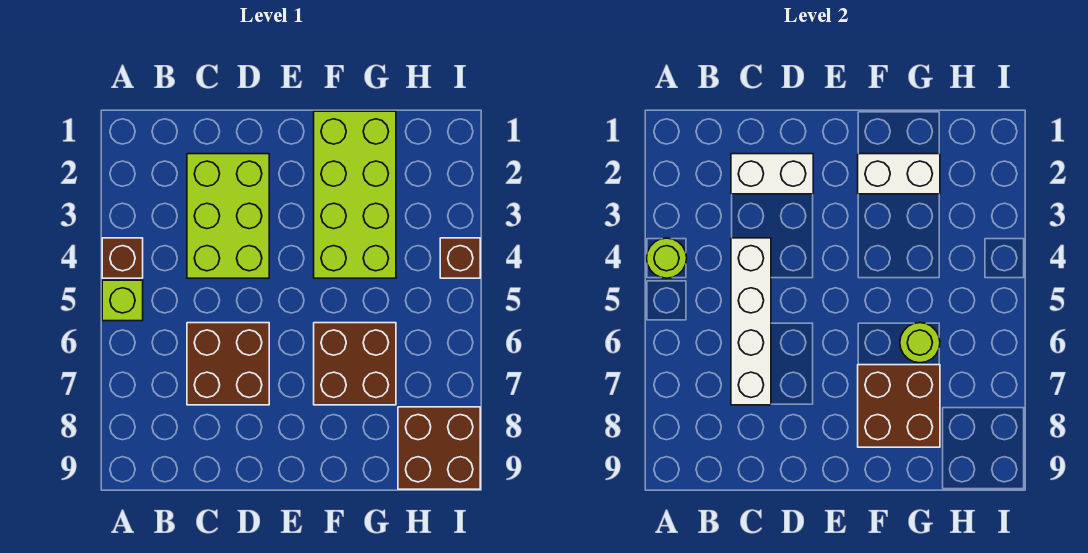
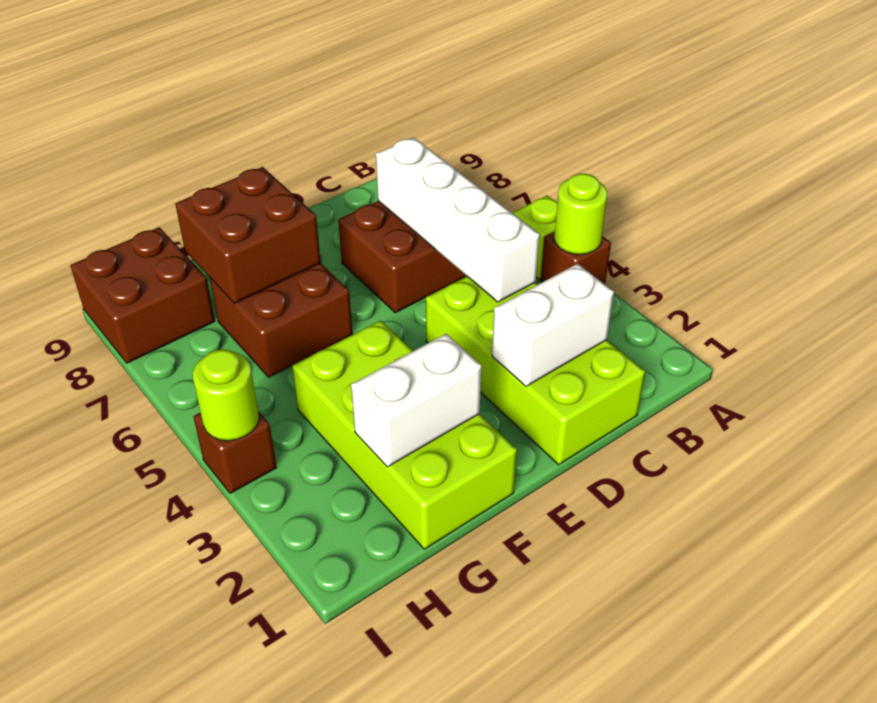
lime 2x3 brick [187,154,269,278] -> lime 2x4 brick [426,276,645,465]
lime 1x1 round brick [900,323,940,363] -> lime 1x1 round brick moved to [193,350,259,441]

